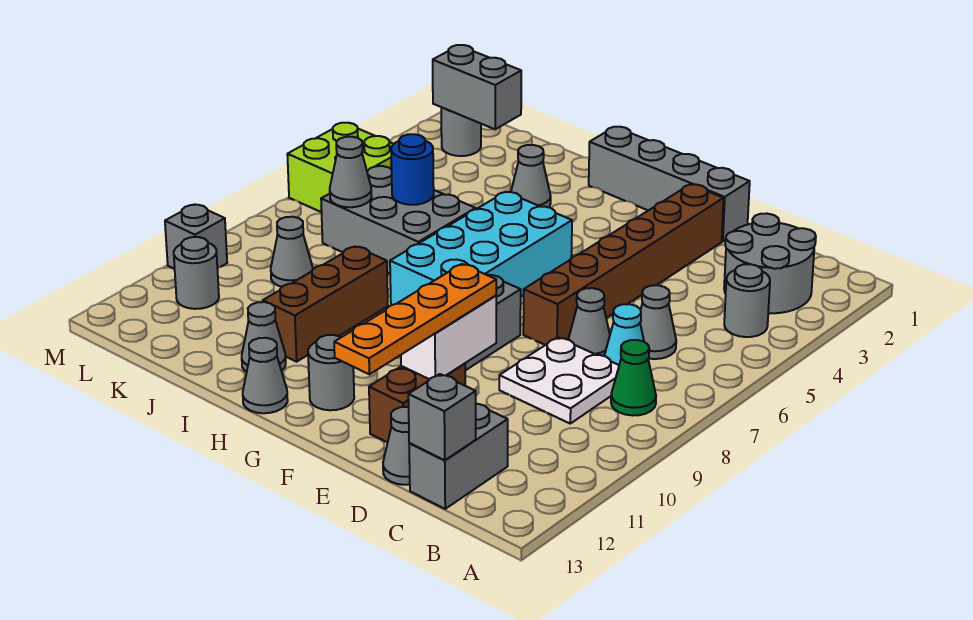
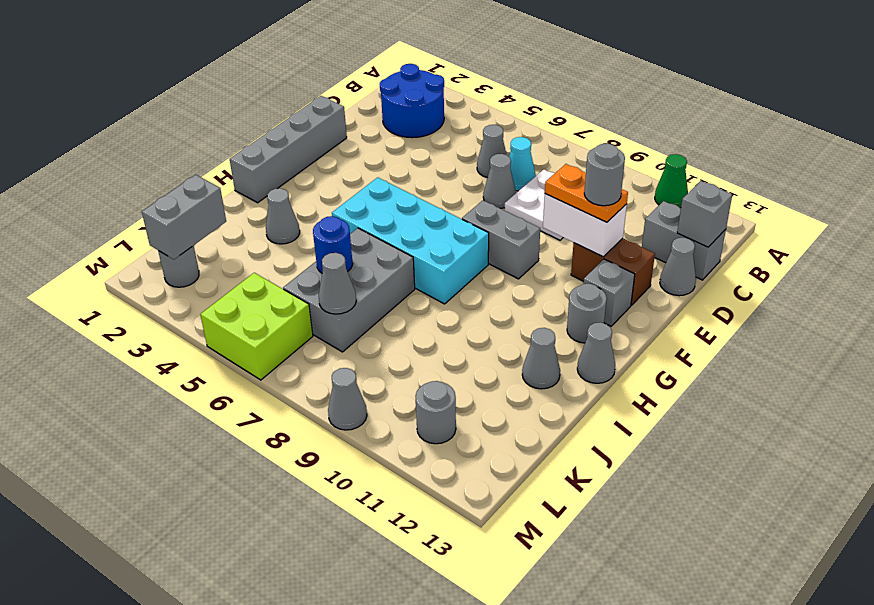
grey 2x2 round brick [724,214,816,313] -> blue 2x2 round brick [380,64,444,138]
grey 1x1 round brick [724,264,770,337] -> grey 1x1 round brick moved to [584,143,625,206]
green 1x1 cone [611,340,656,416] -> green 1x1 cone moved to [655,154,688,208]
brown 1x6 brick [523,184,724,345] -> none
orange 1x4 plate [334,264,496,374] -> orange 1x2 plate [545,164,628,222]
brown 1x3 brick [263,246,388,362] -> none
grey 1x1 cone [271,217,313,287] -> grey 1x1 cone moved to [328,368,367,430]
grey 1x1 brick [165,205,227,269] -> grey 1x1 brick moved to [583,259,635,326]

